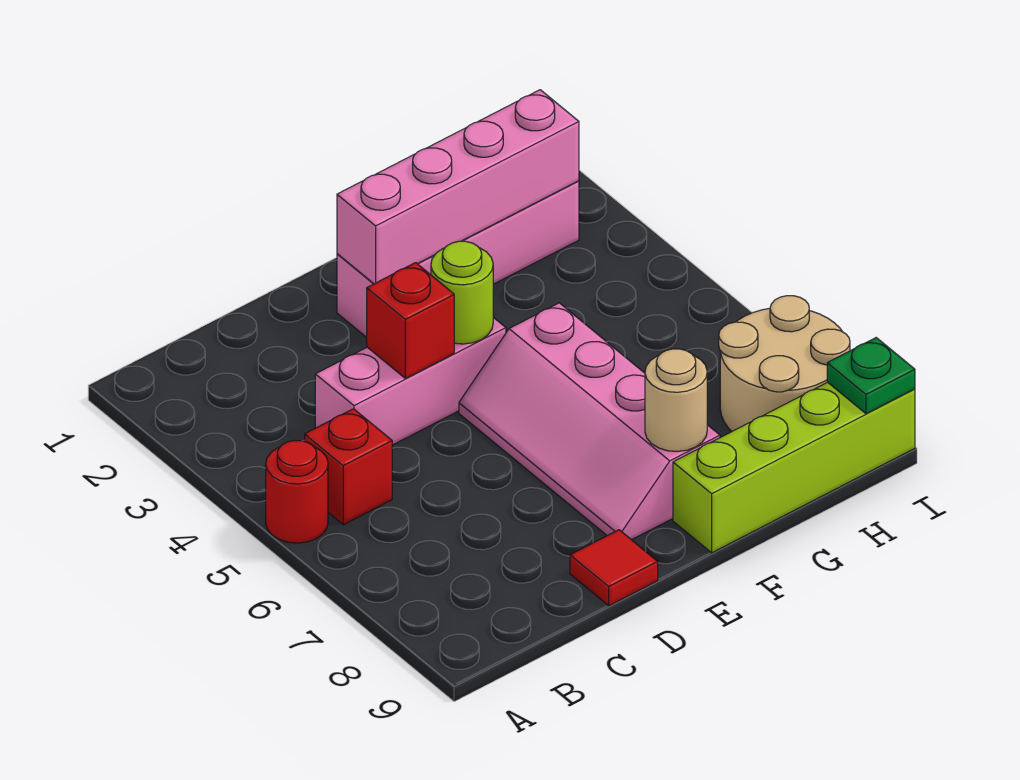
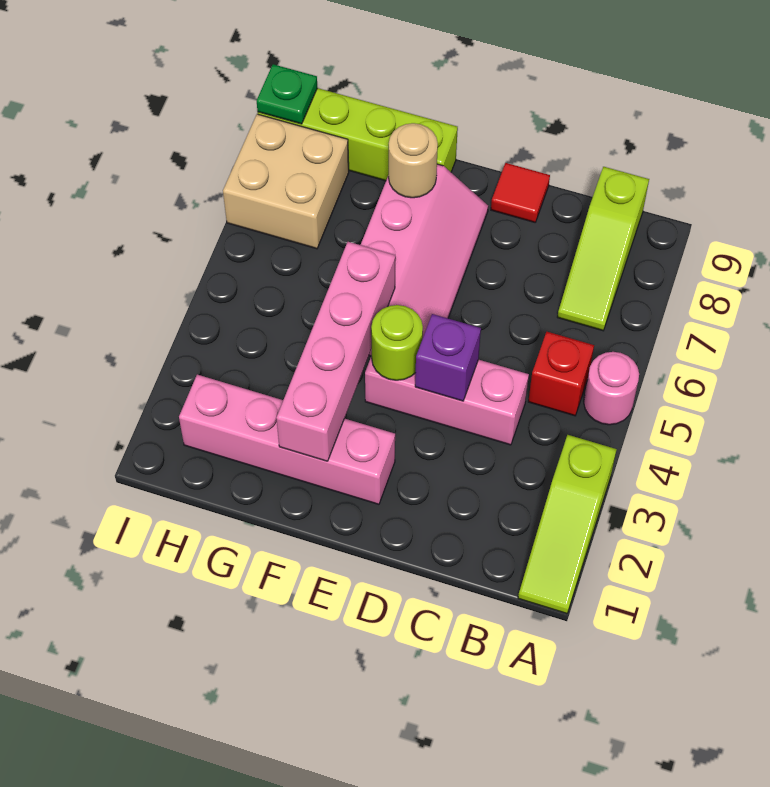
none -> lime 1x3 slope [518,435,617,614]
red 1x1 round brick [266,440,328,543] -> pink 1x1 round brick [584,352,639,425]
none -> lime 1x3 slope [558,167,649,331]
red 1x1 brick [367,263,454,379] -> purple 1x1 brick [415,314,481,401]
pink 1x4 brick [337,90,579,284] -> pink 1x4 brick turned to [276,242,395,461]
tan 2x2 round brick [719,296,850,431] -> tan 2x2 brick [223,114,349,249]

